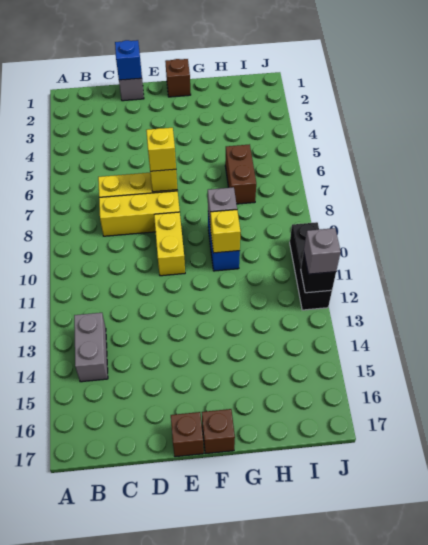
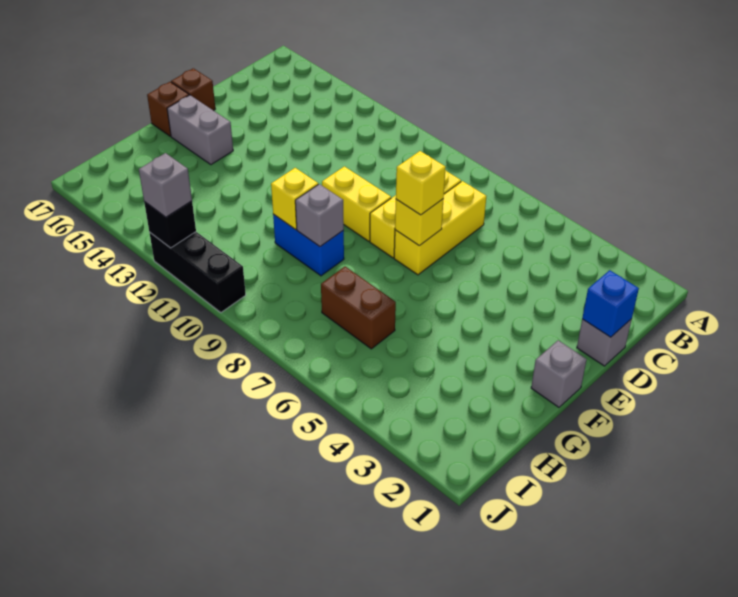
grey 1x2 brick [74,313,108,382] -> grey 1x2 brick moved to [167,95,233,165]
brown 1x1 brick [165,59,191,97] -> grey 1x1 brick [531,340,587,407]

